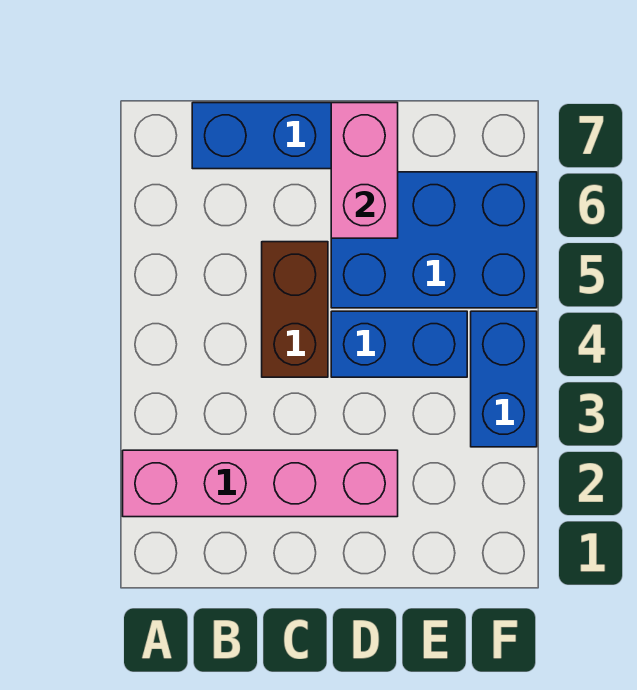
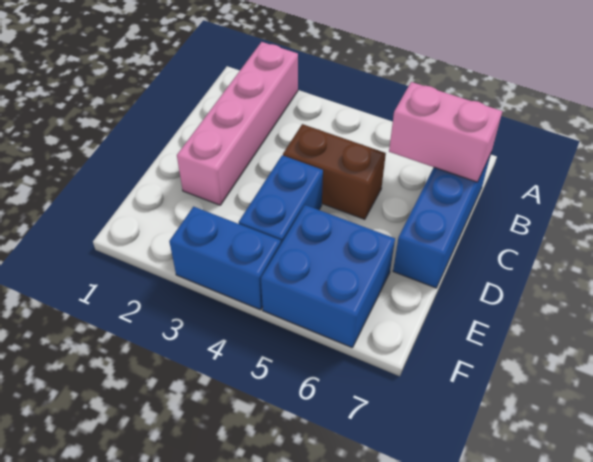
blue 2x3 brick [331,172,537,308] -> blue 2x2 brick [261,205,395,348]
pink 1x2 brick [331,103,398,238] -> pink 1x2 brick moved to [389,82,502,182]

